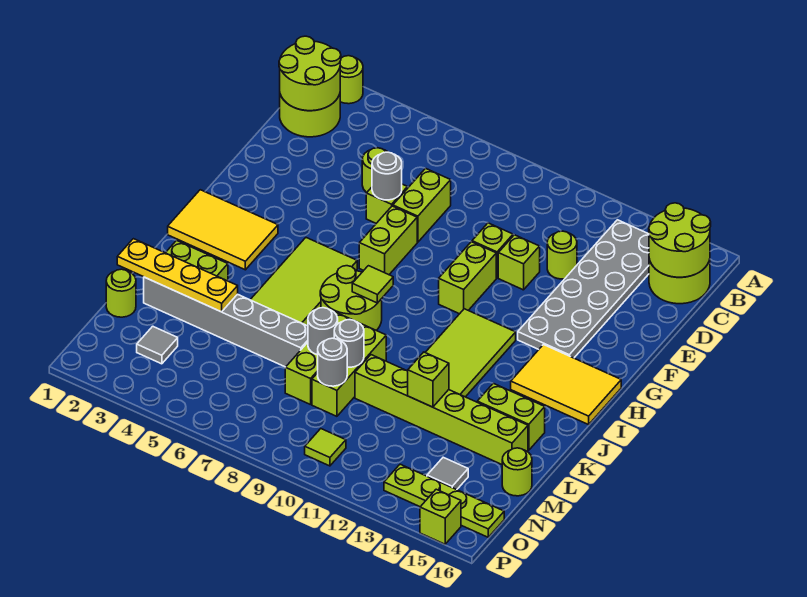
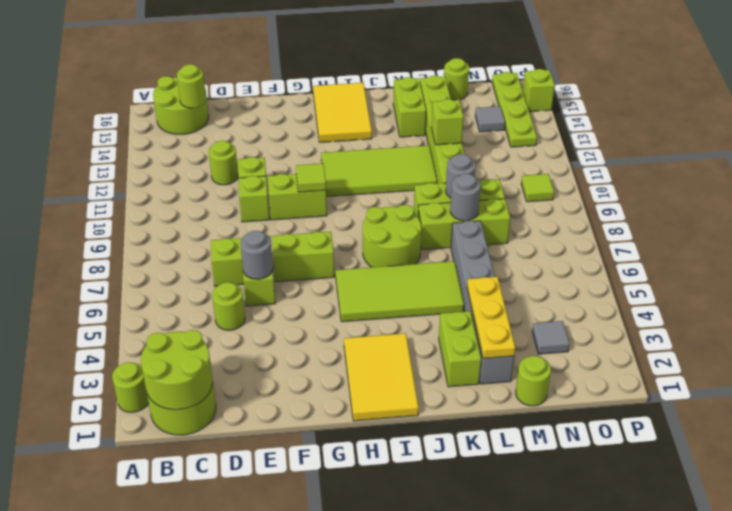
grey 2x6 plate [518,220,649,358] -> none
lime 2x2 round brick [649,203,711,277] -> lime 1x1 round brick [177,64,206,108]
lime 1x1 tile [352,266,393,303] -> lime 1x1 tile moved to [296,163,326,192]
yellow 1x4 plate [117,239,238,312] -> yellow 1x3 plate [467,277,515,358]
grey 1x1 round brick [318,338,347,386] -> none

